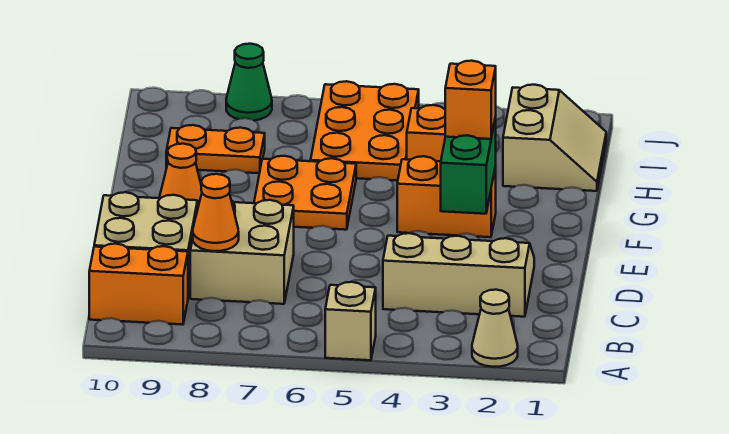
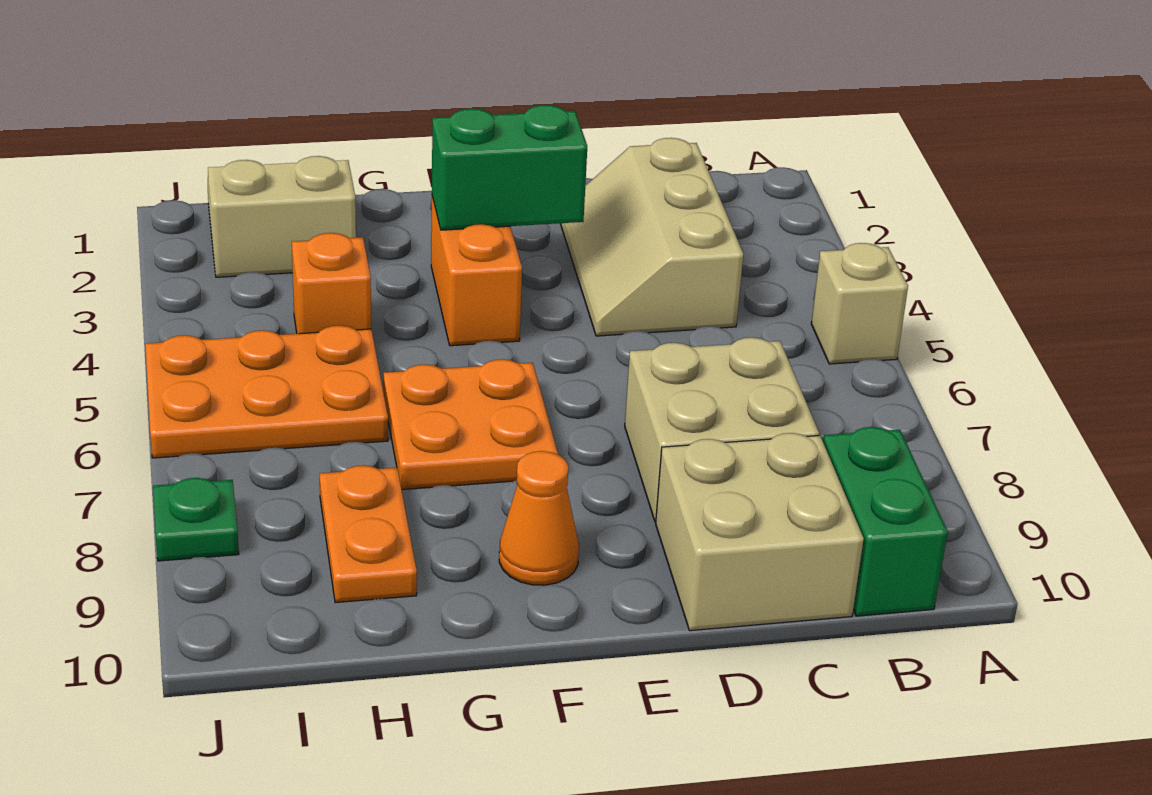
tan 1x1 cone [472,290,518,367] -> none
orange 1x2 brick [89,244,188,325] -> green 1x2 brick [823,427,948,616]
orange 1x1 cone [193,174,239,251] -> none
orange 1x1 brick [445,61,496,139] -> none
green 1x1 cone [226,44,272,120] -> green 1x1 plate [153,478,239,561]

